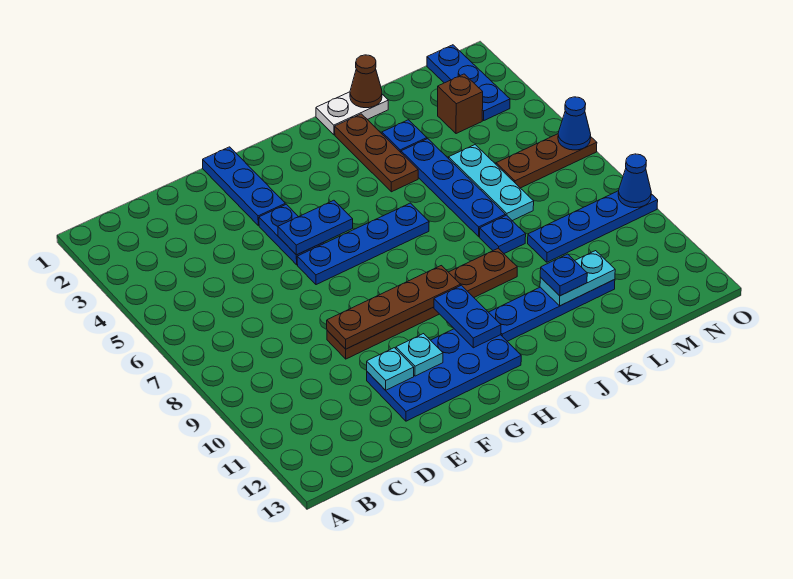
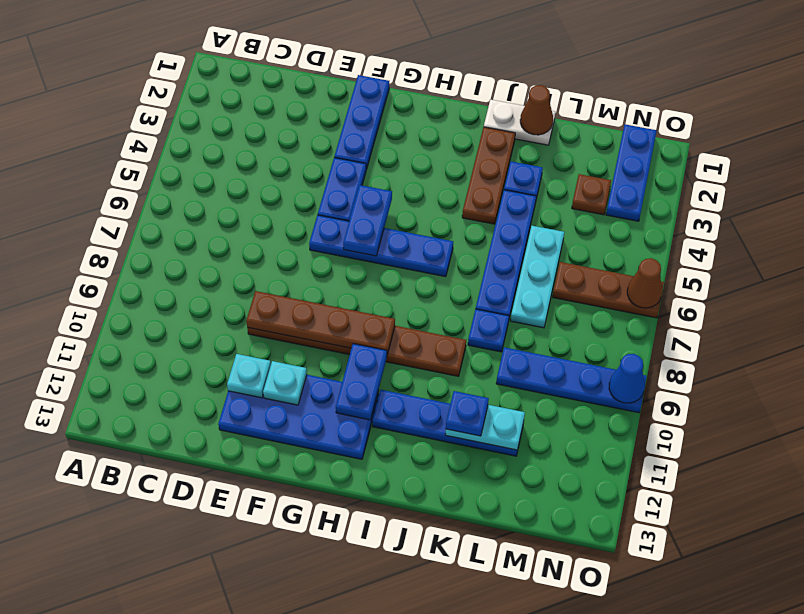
blue 1x2 plate [278,200,353,255] -> blue 1x2 plate turned to [343,185,392,256]
brown 1x1 brick [438,74,483,134] -> brown 1x1 plate [572,174,611,215]
blue 1x1 cone [558,97,591,150] -> brown 1x1 cone [627,258,662,308]

